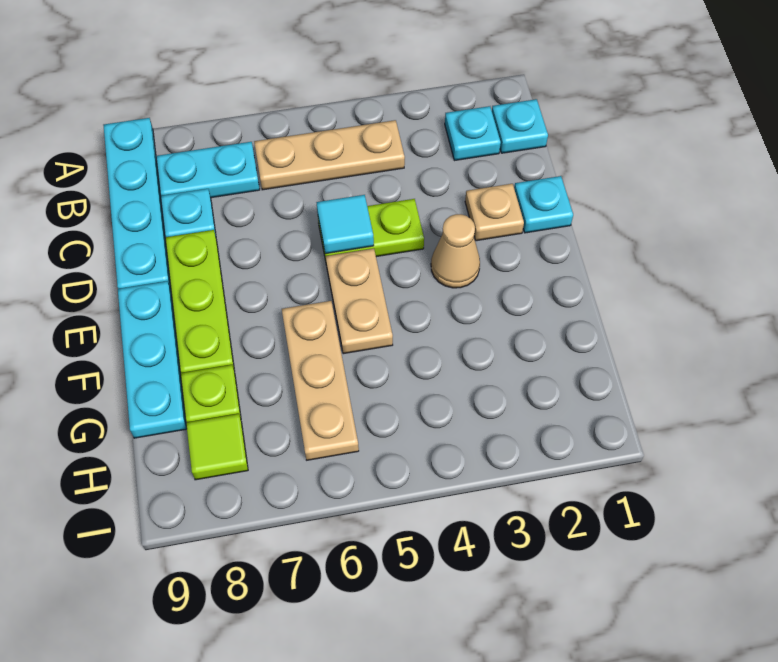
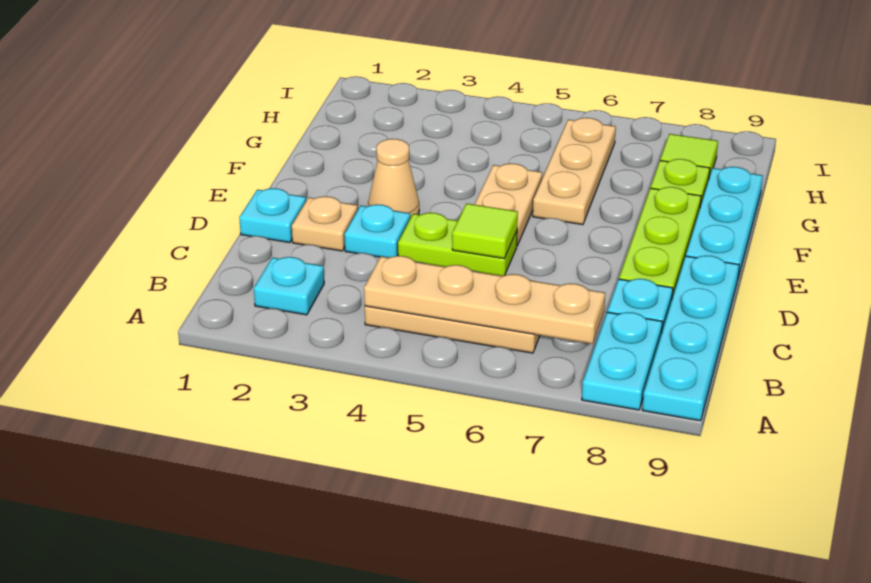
cyan 1x1 plate [492,99,548,153] -> cyan 1x1 plate moved to [344,204,410,258]
none -> tan 1x4 plate [364,256,605,344]
cyan 1x2 plate [156,142,260,198] -> cyan 1x2 plate turned to [582,312,662,410]
cyan 1x1 tile [316,195,374,254] -> lime 1x1 tile [452,203,518,259]

